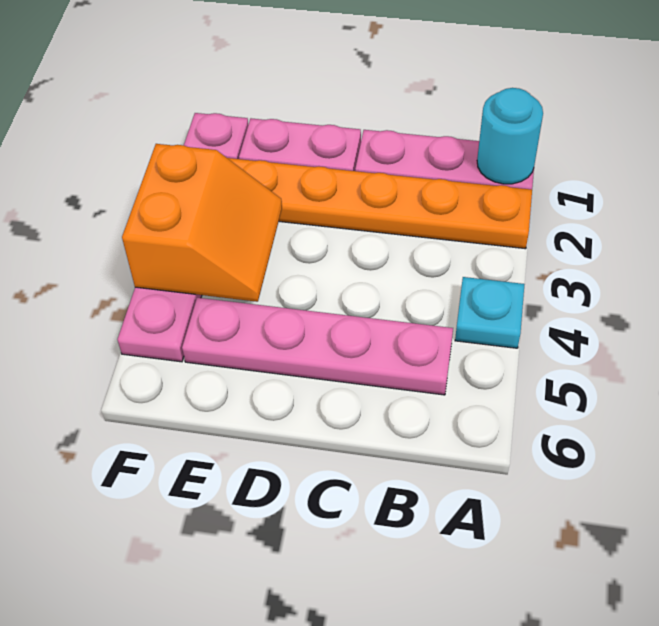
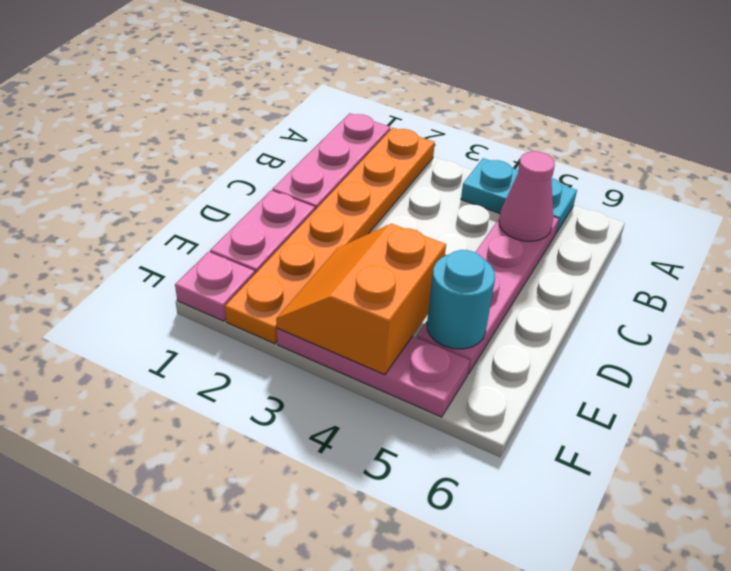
cyan 1x1 round brick [477,88,543,184] -> cyan 1x1 round brick moved to [427,250,495,349]
cyan 1x1 plate [455,277,525,348] -> cyan 1x2 plate [461,158,577,233]
none -> pink 1x1 cone [499,151,555,241]
orange 2x2 slope [122,144,282,302] -> orange 2x2 slope turned to [276,224,446,375]

